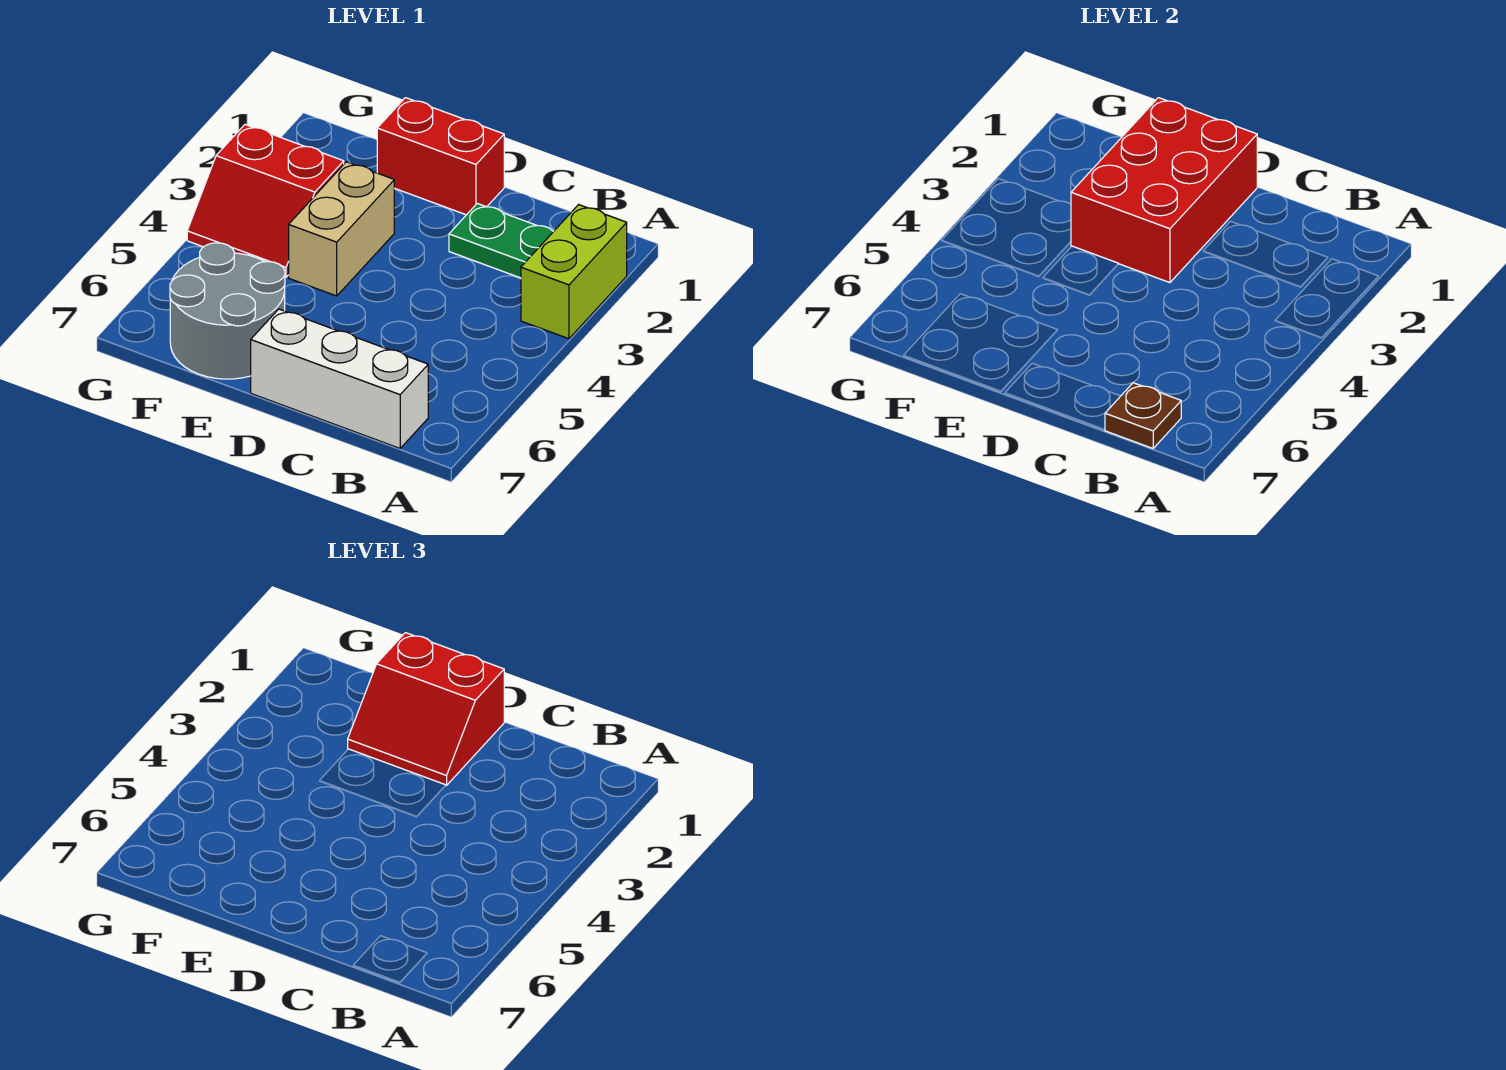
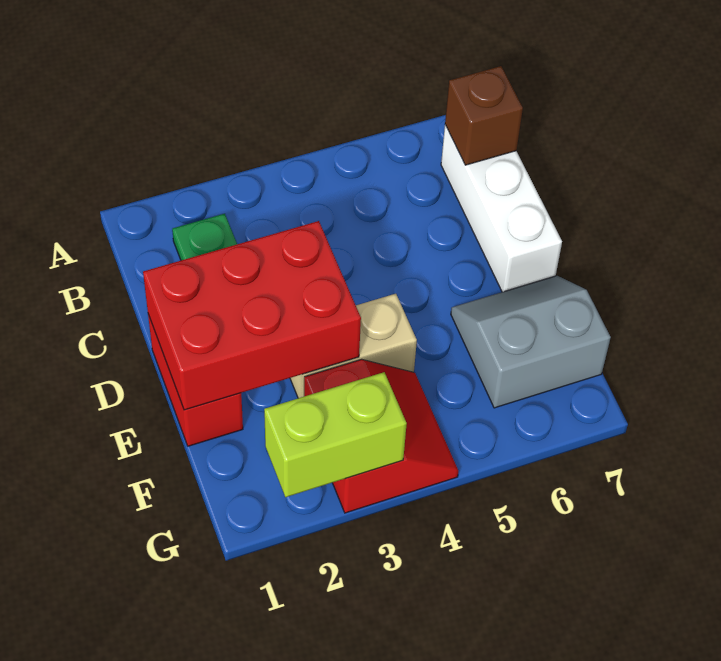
lime 1x2 brick [521,205,627,339] -> lime 1x2 brick moved to [264,372,407,497]
brown 1x1 plate [1105,383,1181,448] -> brown 1x1 brick [445,66,523,165]
red 2x2 slope [348,633,504,785] -> none
grey 2x2 round brick [170,243,285,379] -> grey 2x2 slope [451,276,611,408]

